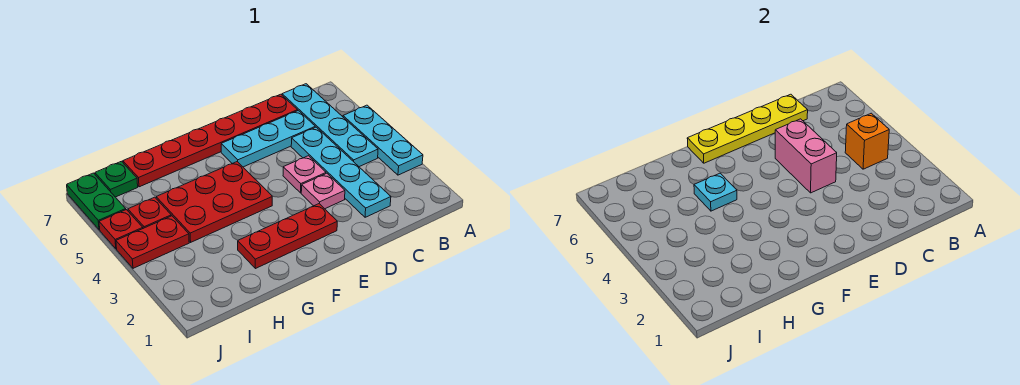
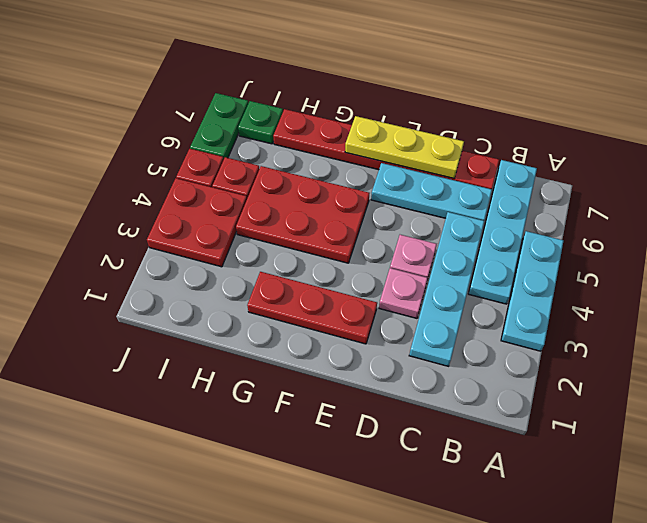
orange 1x1 brick [845,113,889,169] -> none
yellow 1x4 plate [687,94,808,163] -> yellow 1x3 plate [345,116,464,179]
pink 1x2 brick [775,119,837,193] -> none
cyan 1x1 plate [694,173,737,211] -> none
red 1x2 plate [116,216,189,268] -> red 2x2 plate [147,178,247,267]

